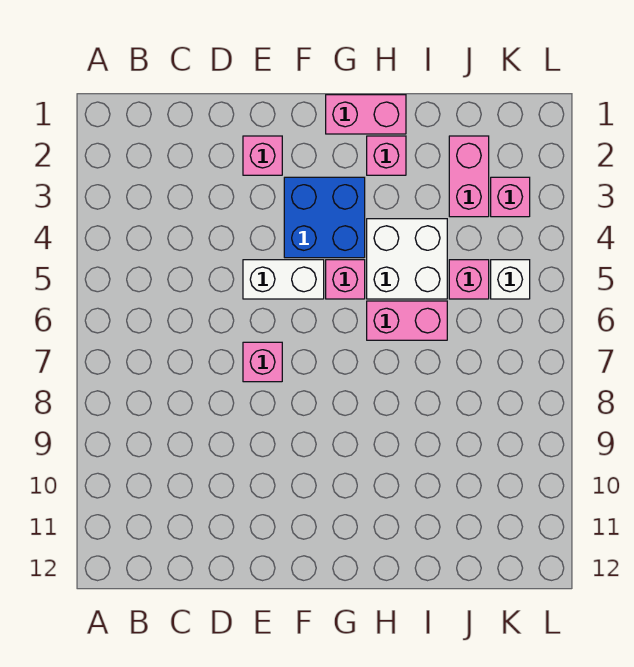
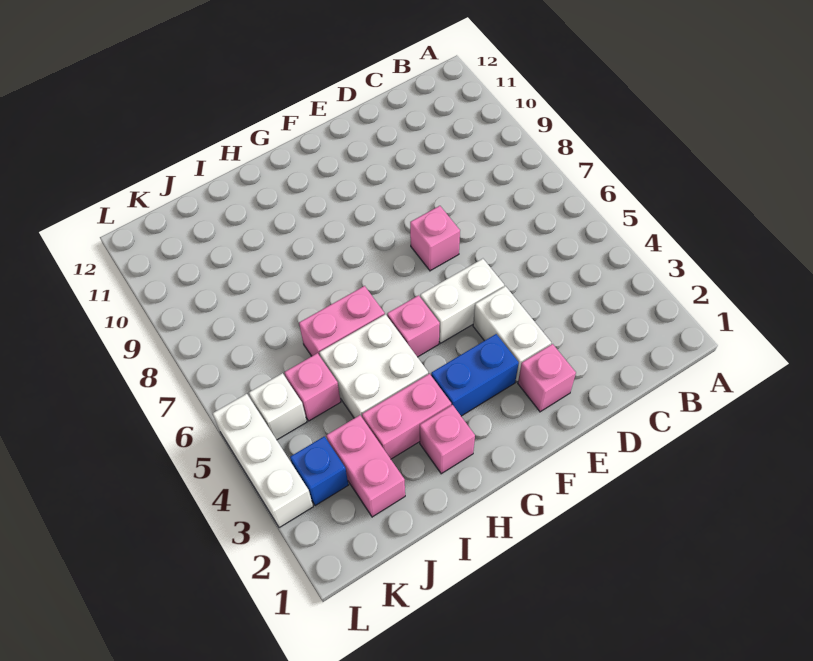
none -> white 1x2 brick [473,286,551,382]
blue 2x2 brick [284,177,365,258] -> blue 1x2 brick [431,334,519,416]
pink 1x2 brick [326,95,406,134] -> pink 1x2 brick moved to [362,374,451,459]
pink 1x1 brick [491,177,530,217] -> blue 1x1 brick [290,436,348,506]
none -> white 1x3 brick [213,394,313,528]

